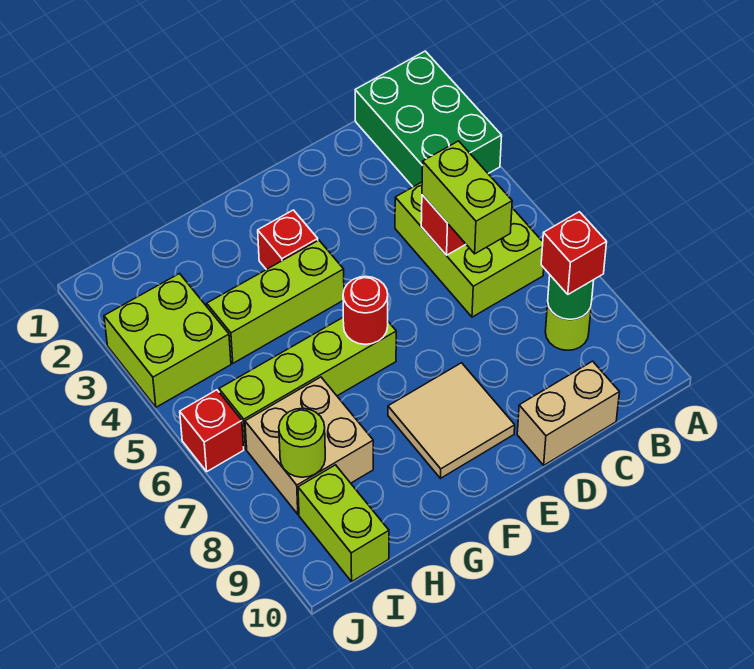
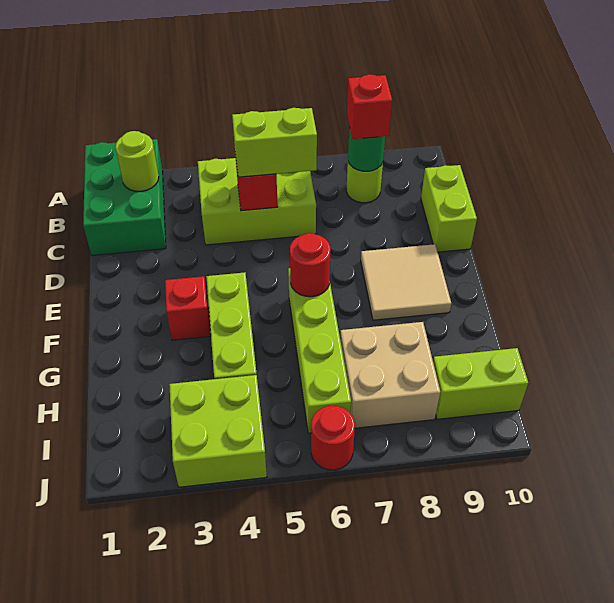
green 2x3 brick [355,51,502,187] -> green 2x3 brick turned to [83,139,166,255]
tan 1x2 brick [517,361,619,465] -> lime 1x2 brick [421,165,477,252]
lime 1x1 round brick [279,408,325,477] -> lime 1x1 round brick moved to [115,131,159,191]
red 1x1 brick [180,390,244,471] -> red 1x1 round brick [311,406,355,470]

